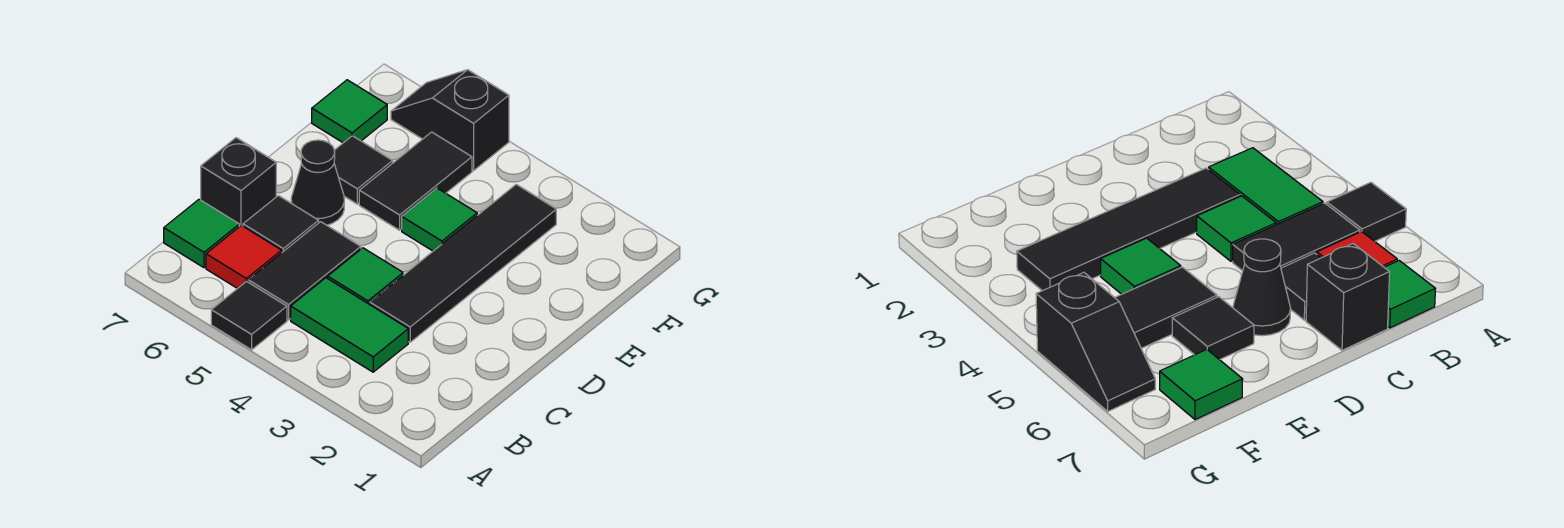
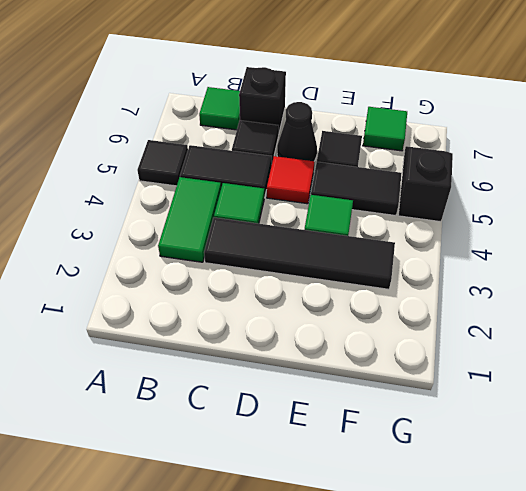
red 1x1 tile [206,225,282,289] -> red 1x1 tile moved to [267,156,314,204]

